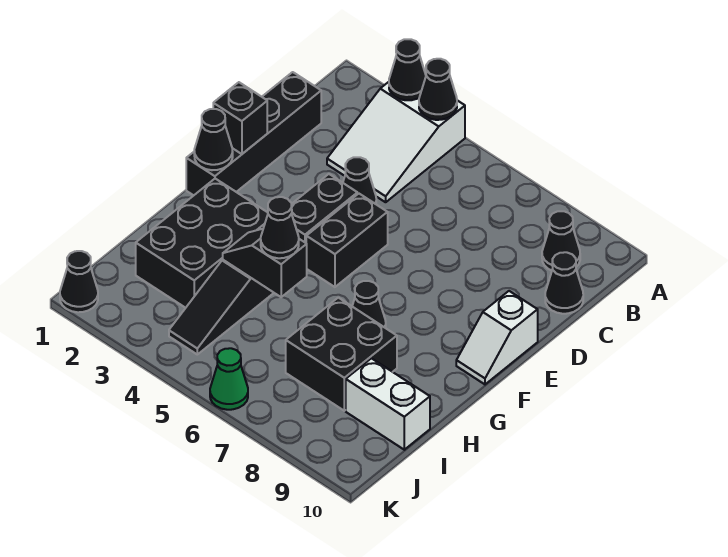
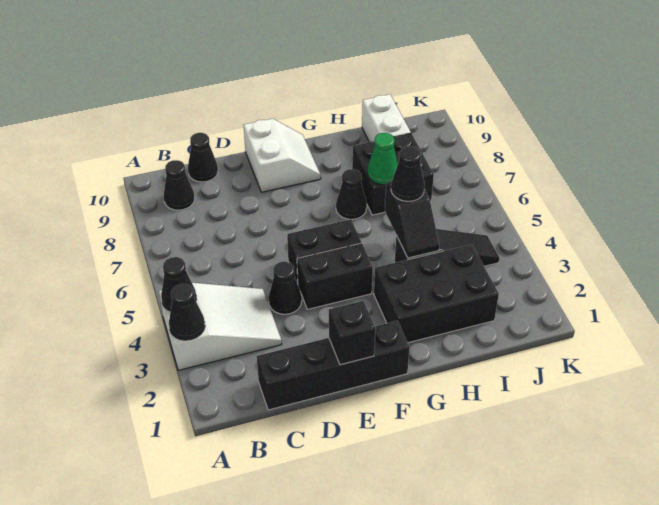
white 1x2 slope [456,291,538,384] -> white 2x2 slope [244,119,321,192]
black 1x1 cone [194,109,233,170] -> none
black 1x1 cone [60,251,98,312] -> none
green 1x1 cone [210,348,248,410] -> green 1x1 cone moved to [367,133,398,185]

